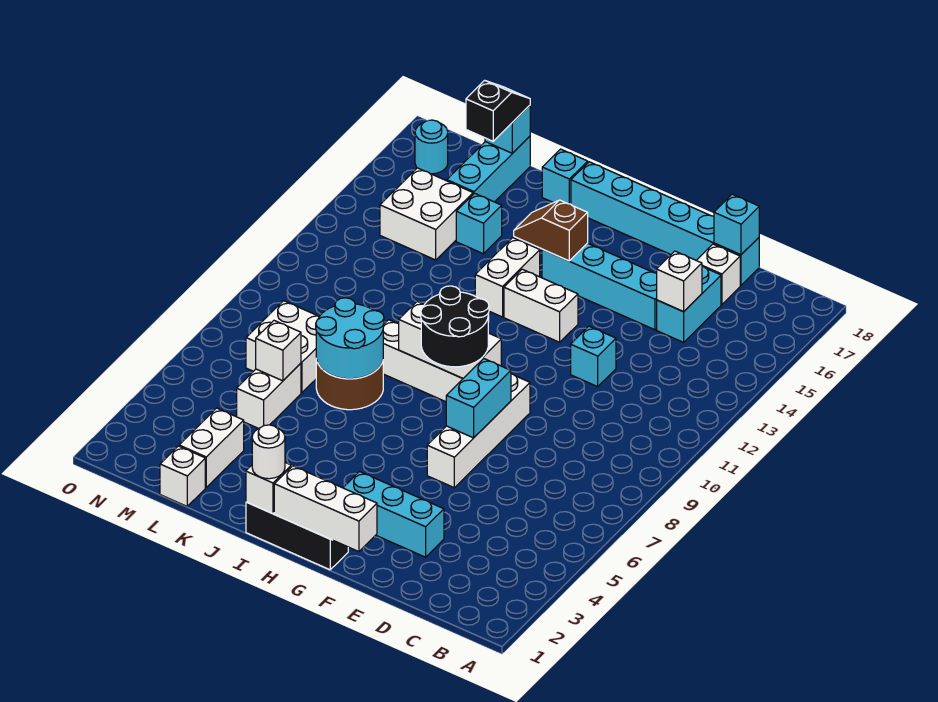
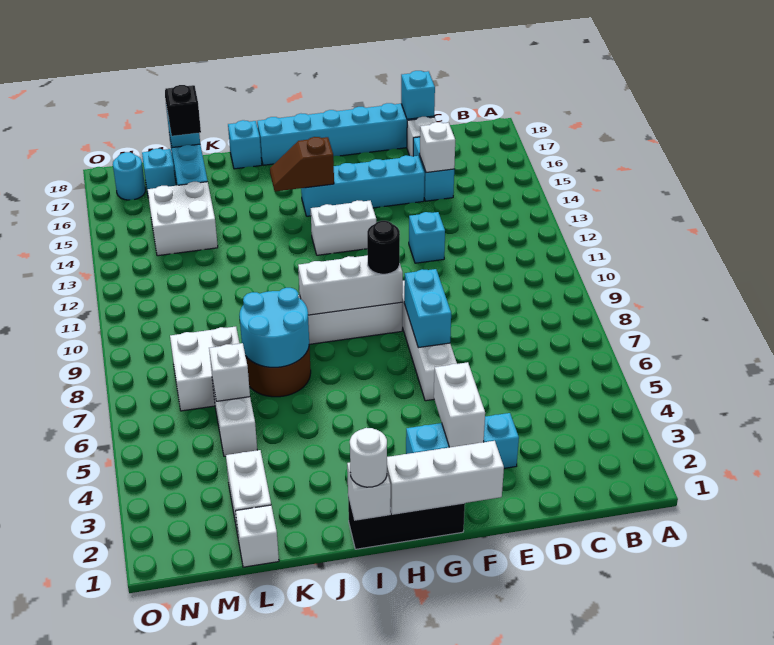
black 2x2 round brick [421,286,489,367] -> black 1x1 round brick [367,221,400,274]
white 1x2 brick [475,238,540,317] -> white 1x2 brick moved to [434,362,485,447]
cyan 1x1 brick [456,193,502,254] -> cyan 1x1 brick moved to [142,149,176,198]

